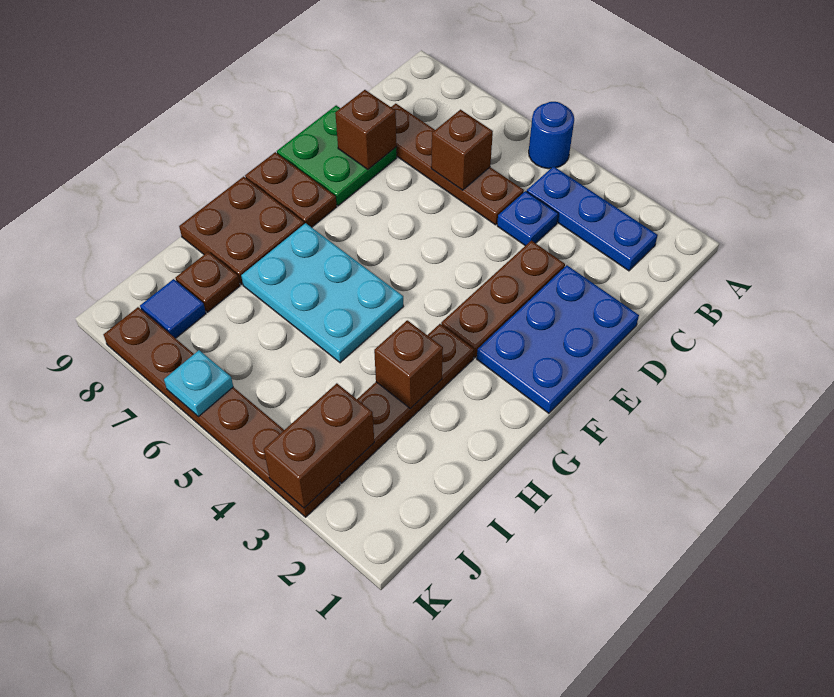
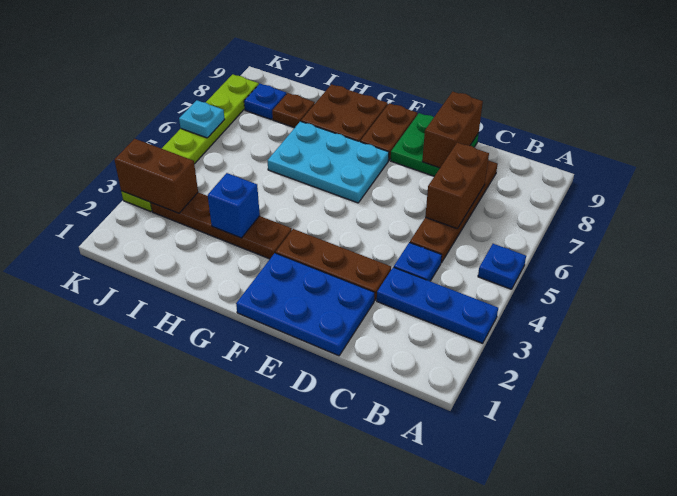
blue 1x1 round brick [529,102,574,169] -> blue 1x1 plate [478,244,526,289]
blue 1x3 plate [527,166,658,271] -> blue 1x3 plate turned to [377,267,498,343]
brown 1x1 brick [431,110,493,190] -> brown 1x2 brick [425,143,489,229]
brown 1x1 brick [335,90,396,169] -> brown 1x2 brick [422,92,483,168]
cyan 2x3 plate [241,223,403,363] -> cyan 2x3 plate turned to [268,121,389,203]
brown 1x1 brick [374,320,443,409] -> blue 1x1 brick [208,173,260,238]
blue 1x1 tile [140,279,206,338] -> blue 1x1 plate [244,84,286,119]
brown 1x6 plate [103,307,340,517] -> lime 1x6 plate [121,74,259,212]

